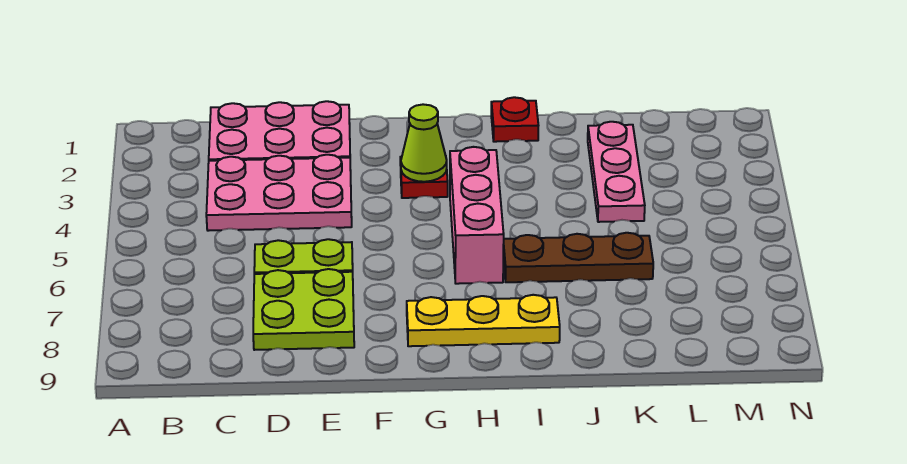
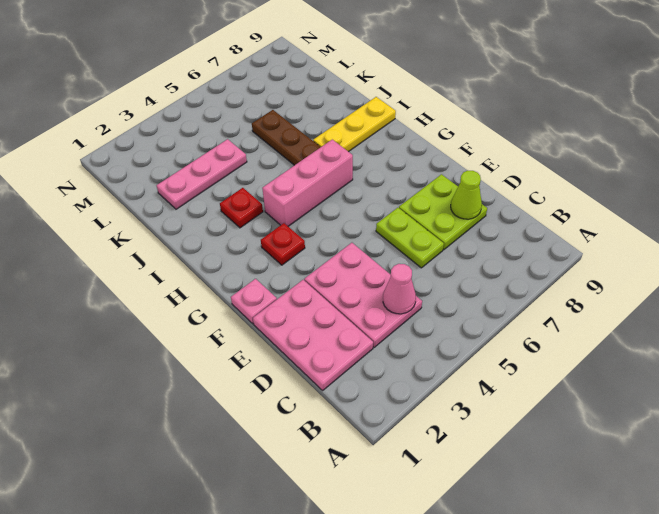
none -> pink 1x1 cone [383,264,416,314]
none -> pink 1x1 plate [231,279,277,324]
lime 1x1 cone [401,104,447,182] -> lime 1x1 cone moved to [451,170,482,219]
yellow 1x3 plate [407,295,560,346] -> yellow 1x3 plate turned to [313,97,396,152]
red 1x1 plate [491,97,539,142] -> red 1x1 plate moved to [220,188,263,228]

